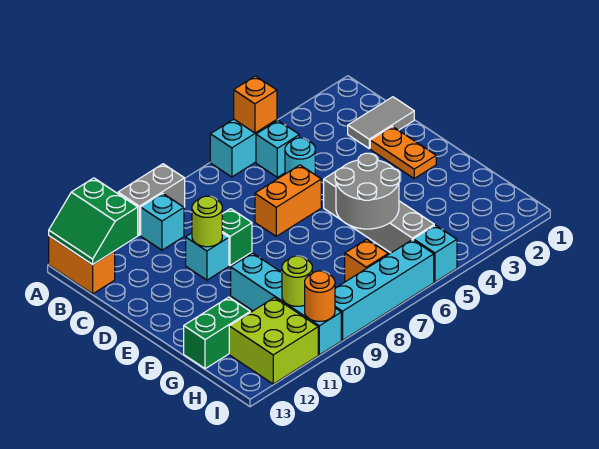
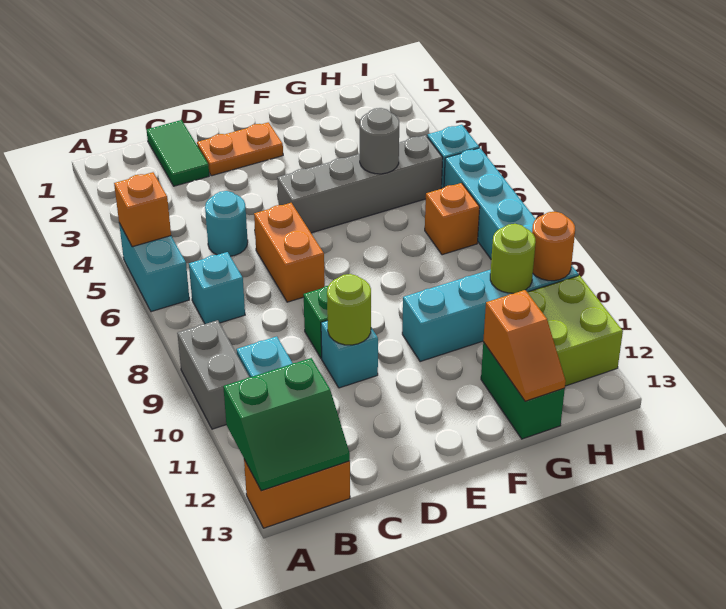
cyan 1x1 brick [256,121,299,177] -> cyan 1x1 brick moved to [189,252,245,324]
grey 1x2 tile [348,97,414,148] -> green 1x2 tile [147,120,209,186]
grey 2x2 round brick [335,153,400,229] -> grey 1x1 round brick [360,108,399,174]
none -> orange 1x2 slope [483,290,566,401]

